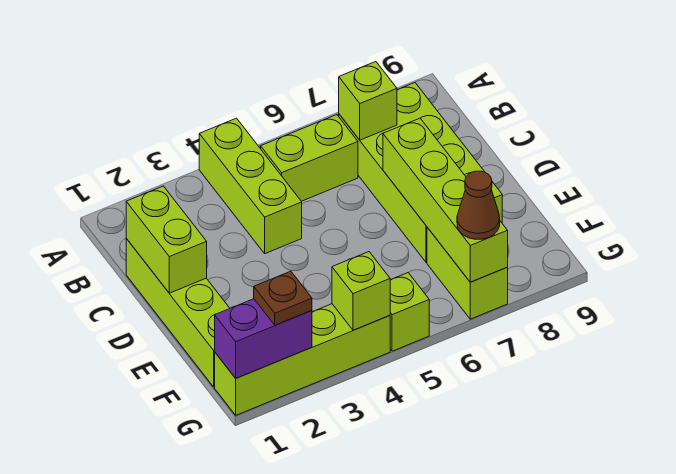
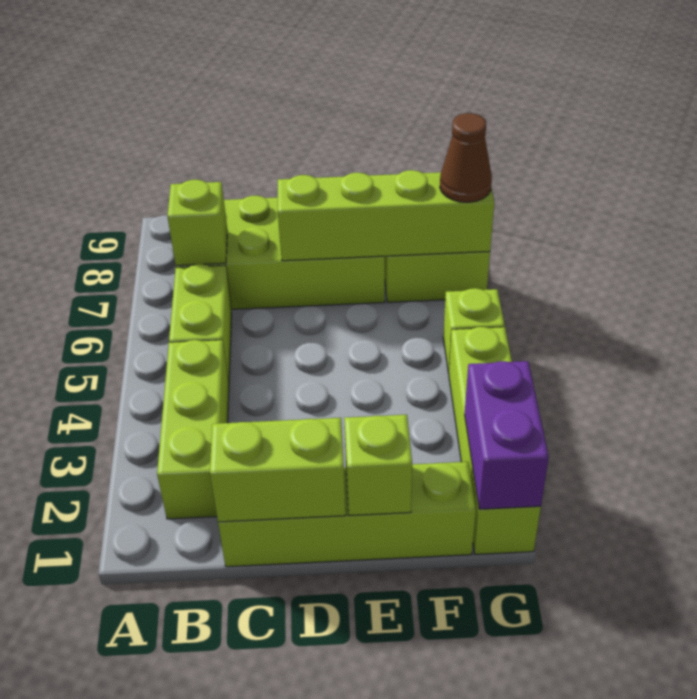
lime 1x3 brick [199,118,302,254] -> lime 1x3 brick turned to [157,340,229,519]
brown 1x1 plate [254,271,312,325] -> none
lime 1x1 brick [332,252,390,330] -> lime 1x1 brick moved to [344,415,412,516]

